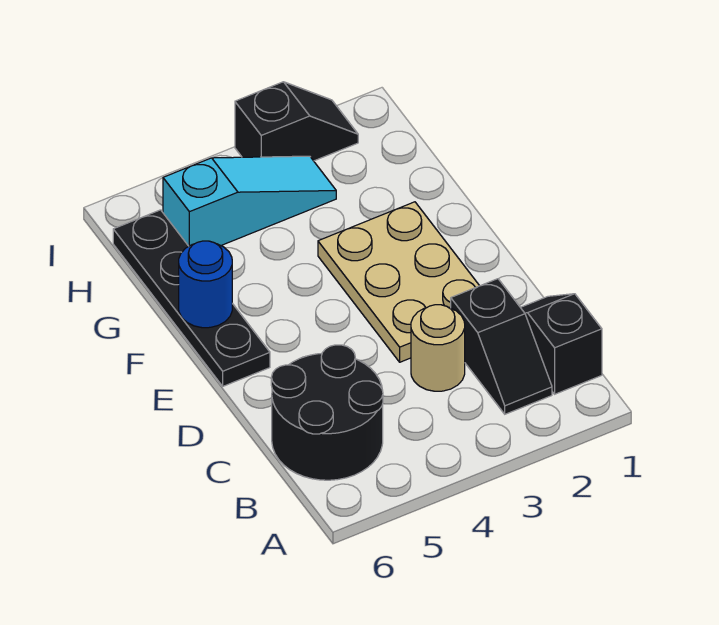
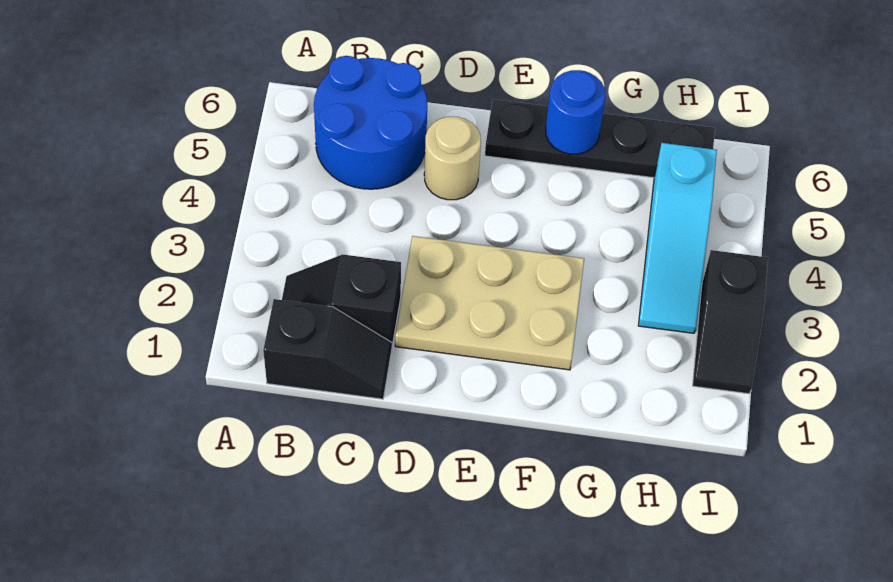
black 2x2 round brick [271,345,383,480] -> blue 2x2 round brick [314,56,427,189]
tan 1x1 round brick [411,305,465,391] -> tan 1x1 round brick moved to [424,117,481,200]

